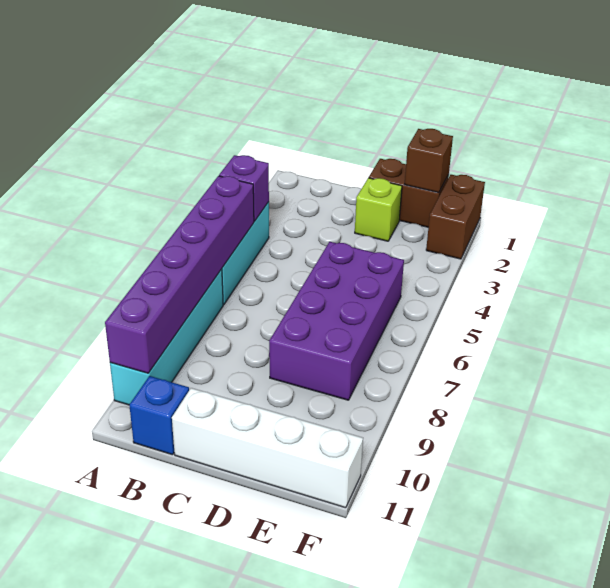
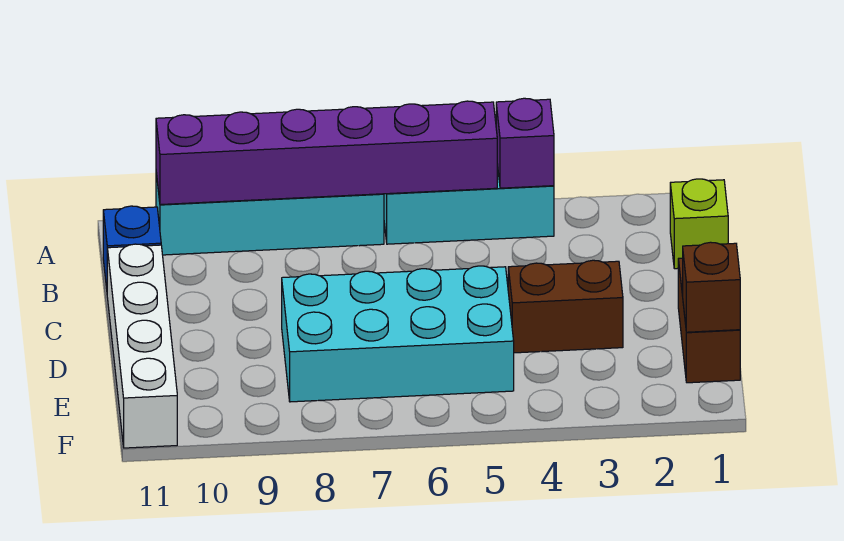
lime 1x1 brick [355,178,402,241] -> lime 1x1 brick moved to [670,179,728,269]
purple 2x4 brick [269,242,404,400] -> cyan 2x4 brick [282,266,514,402]
brown 1x2 brick [426,175,485,259] -> brown 1x2 brick moved to [508,260,623,353]

